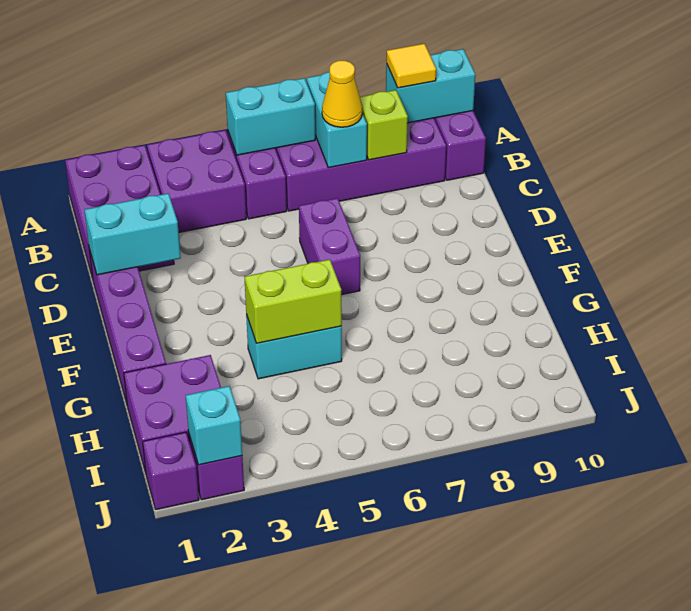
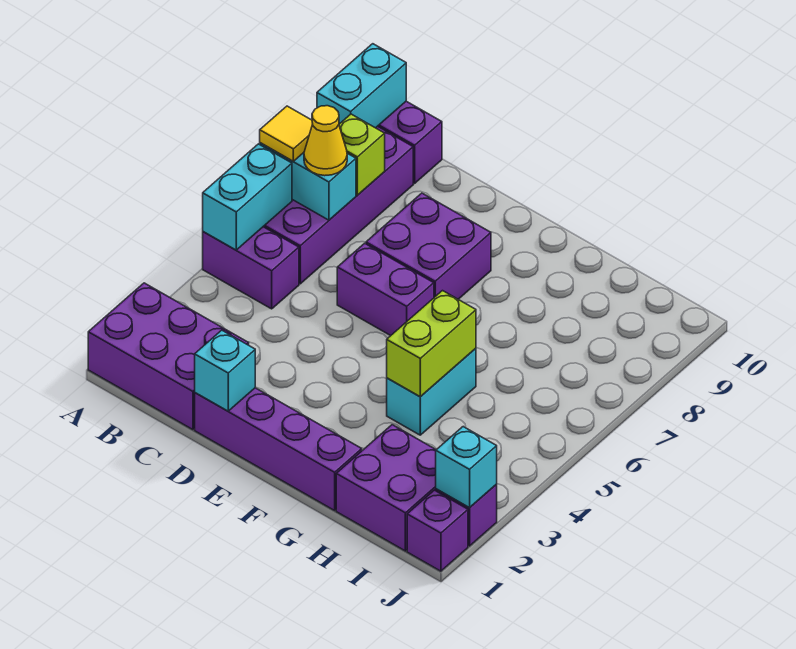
purple 2x2 brick [147,130,246,232] -> purple 2x2 brick moved to [366,193,491,299]
yellow 1x1 tile [387,44,436,88] -> yellow 1x1 tile moved to [260,106,313,161]
cyan 1x2 brick [85,194,181,275] -> cyan 1x1 brick [195,330,255,411]

